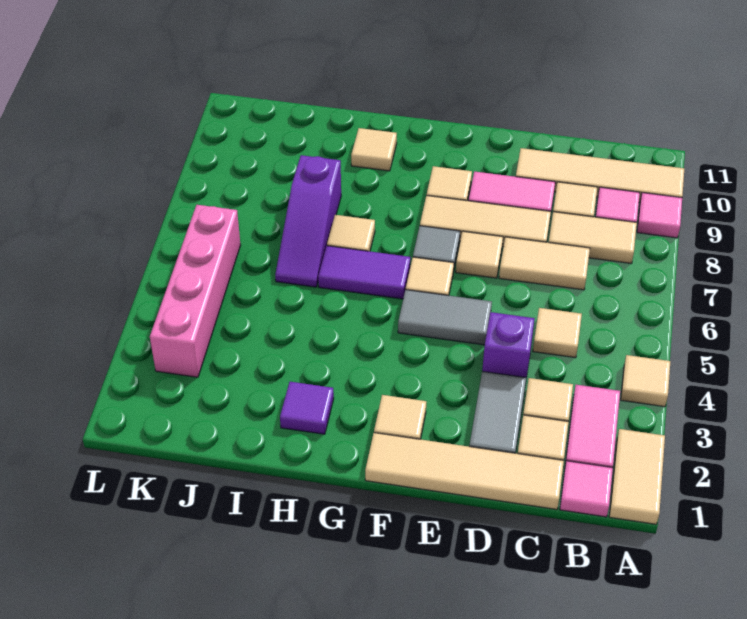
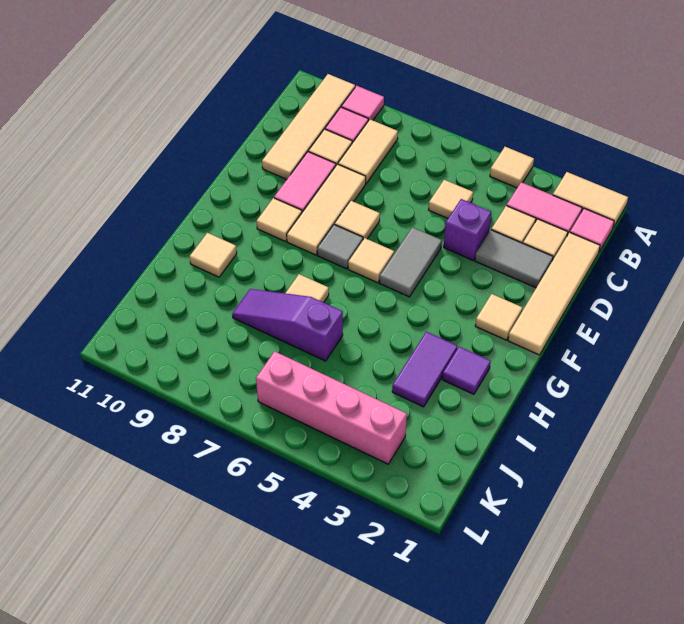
tan 1x2 tile [499,237,590,290] -> none
purple 1x2 tile [318,246,410,299] -> purple 1x2 tile moved to [392,332,457,407]
purple 1x3 slope [275,155,341,287] -> purple 1x3 slope turned to [232,289,343,361]

